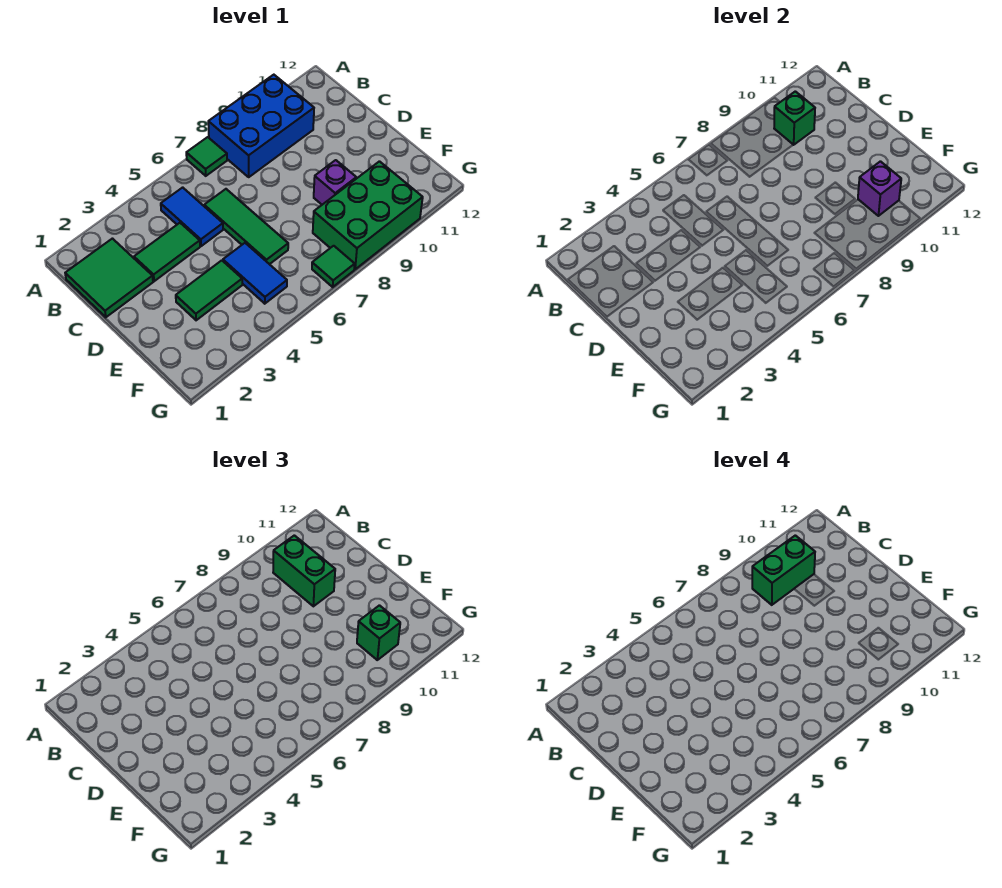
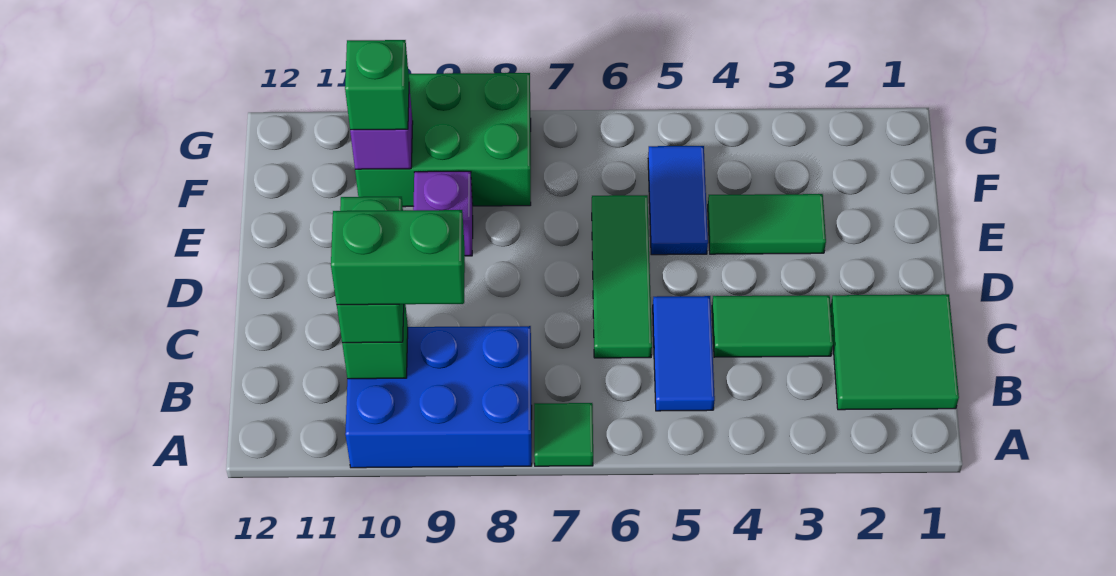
green 1x1 tile [312,246,355,287] -> none

